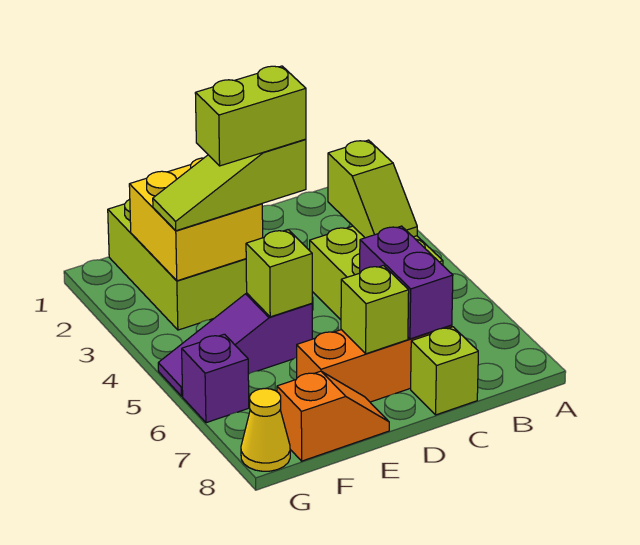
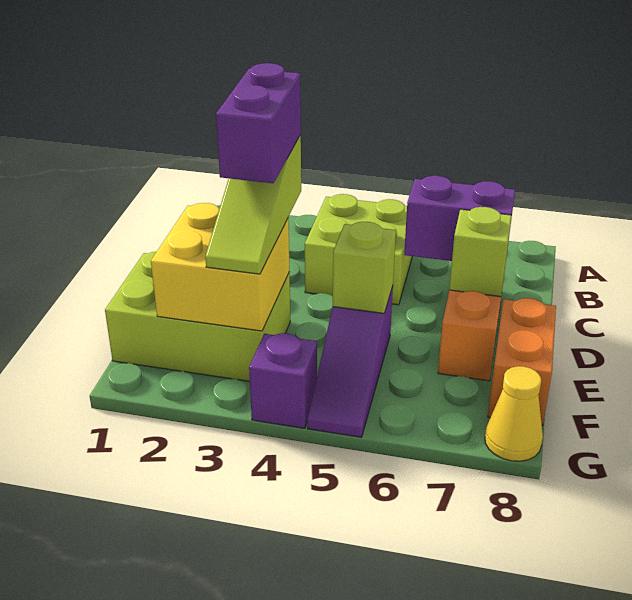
lime 1x2 slope [328,140,417,238] -> none
lime 1x1 brick [411,327,478,415] -> none
lime 1x2 brick [195,66,306,166] -> purple 1x2 brick [216,63,301,183]
orange 1x2 slope [277,371,389,461] -> orange 1x2 brick [488,298,556,425]
purple 1x1 brick [182,334,249,423] -> purple 1x1 brick moved to [249,333,317,428]

